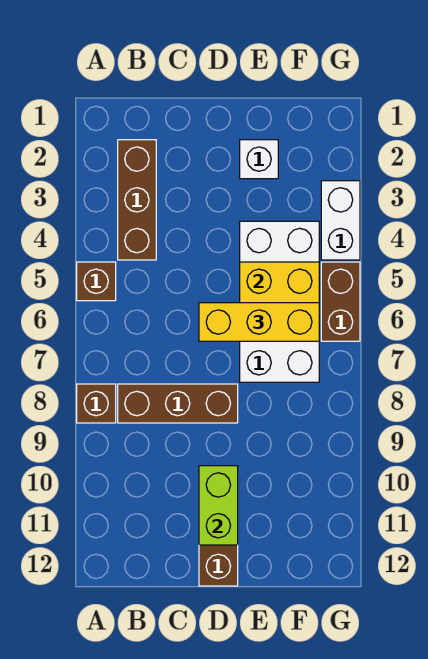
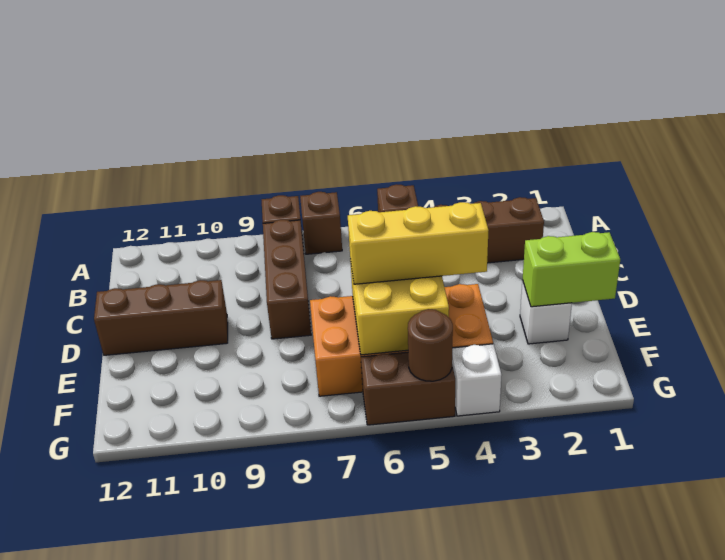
none -> brown 1x1 brick [300,192,342,254]
yellow 1x3 brick [199,303,319,341] -> yellow 1x3 brick turned to [348,202,489,284]
lime 1x2 brick [199,466,238,545] -> lime 1x2 brick moved to [523,232,620,307]
white 2x4 brick [240,221,319,382] -> orange 2x4 brick [310,284,493,396]
white 1x2 brick [321,181,360,260] -> white 1x1 brick [452,344,502,416]
none -> brown 1x1 round brick [408,309,453,381]

